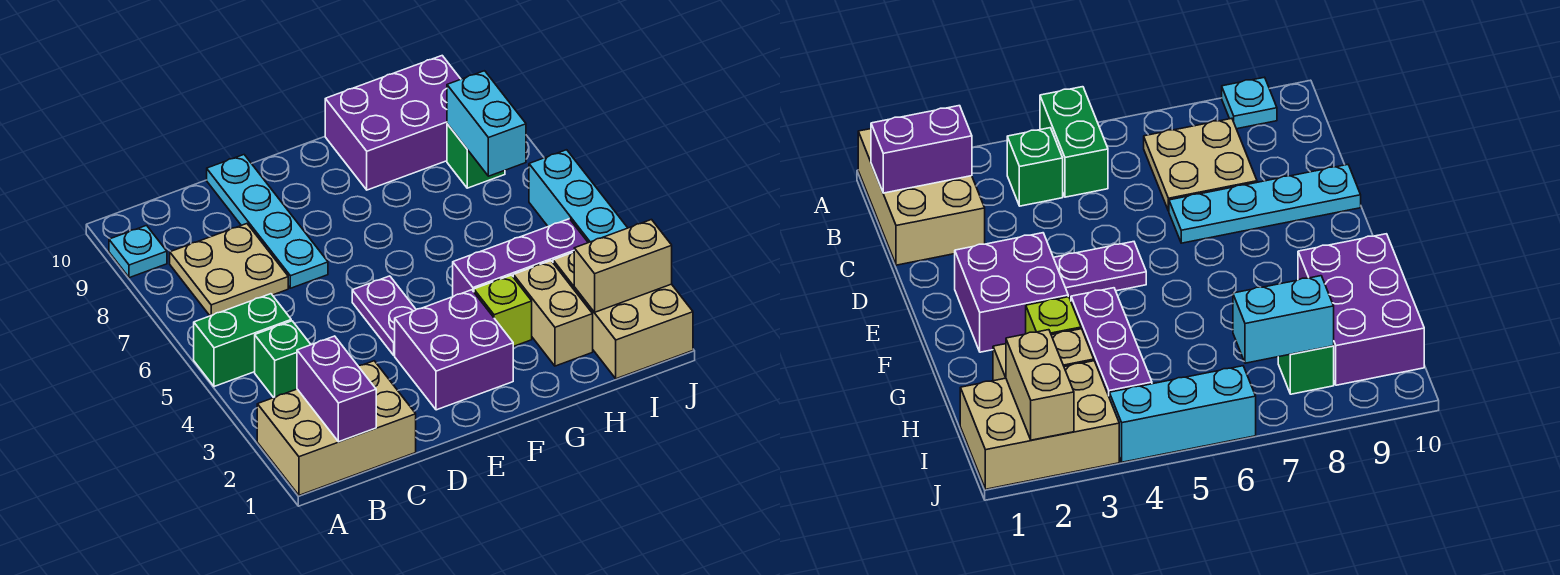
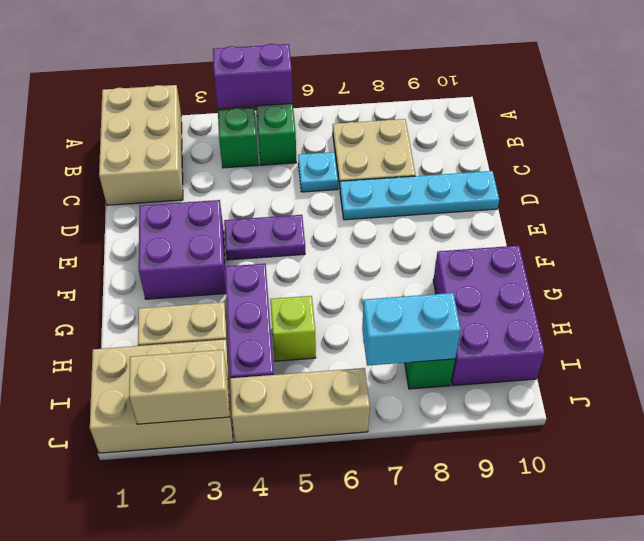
cyan 1x1 plate [109,226,167,278] -> cyan 1x1 plate moved to [298,152,338,192]
purple 1x2 brick [297,336,376,442] -> purple 1x2 brick moved to [213,44,293,108]
lime 1x1 brick [474,275,532,347] -> lime 1x1 brick moved to [270,296,316,361]
tan 1x2 brick [574,220,672,312] -> tan 1x2 brick turned to [129,350,229,424]
cyan 1x3 brick [529,150,627,243] -> tan 1x3 brick [230,368,370,442]

